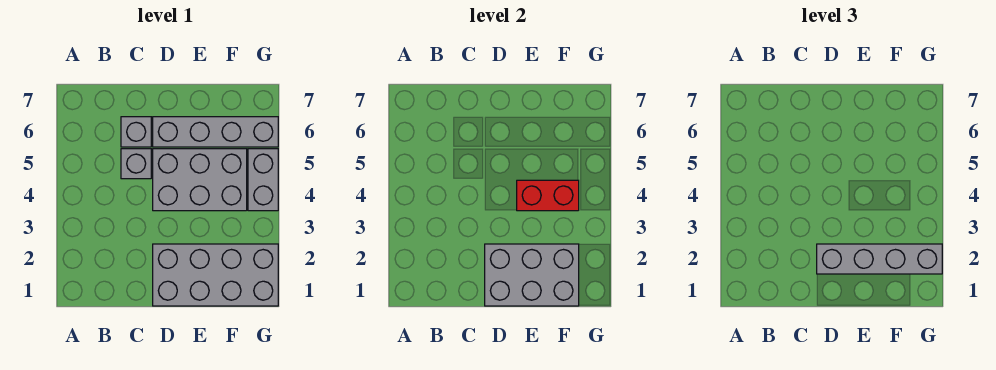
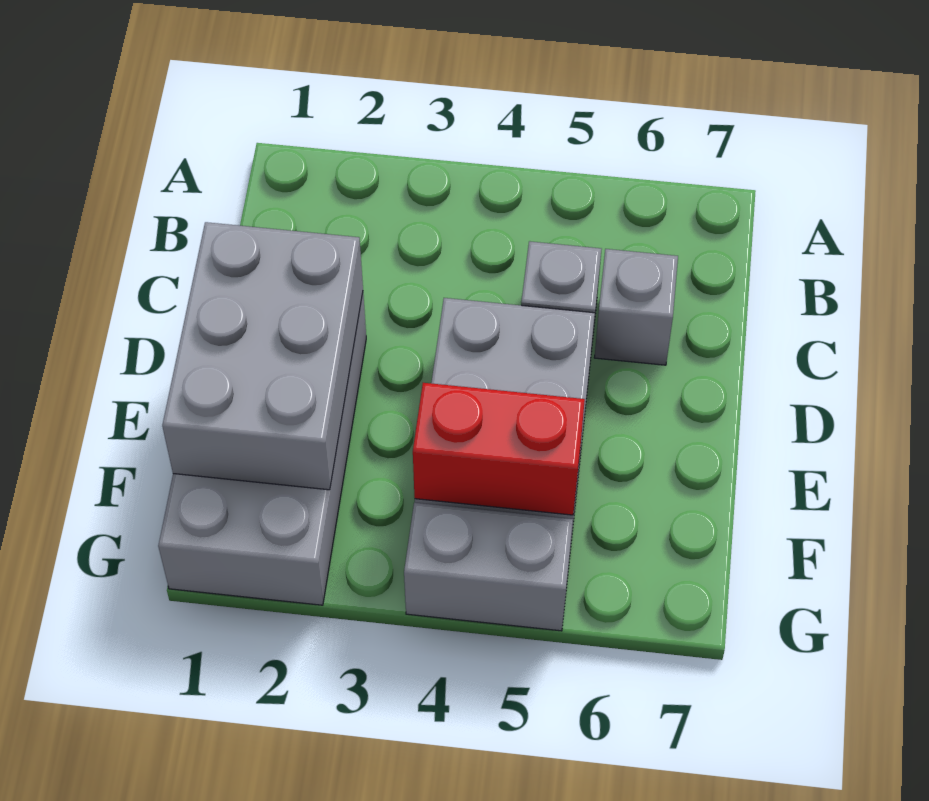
grey 1x4 brick [817,244,942,274] -> none
grey 1x4 brick [153,117,278,147] -> none
red 1x2 brick [517,180,579,211] -> red 1x2 brick turned to [413,383,585,515]

